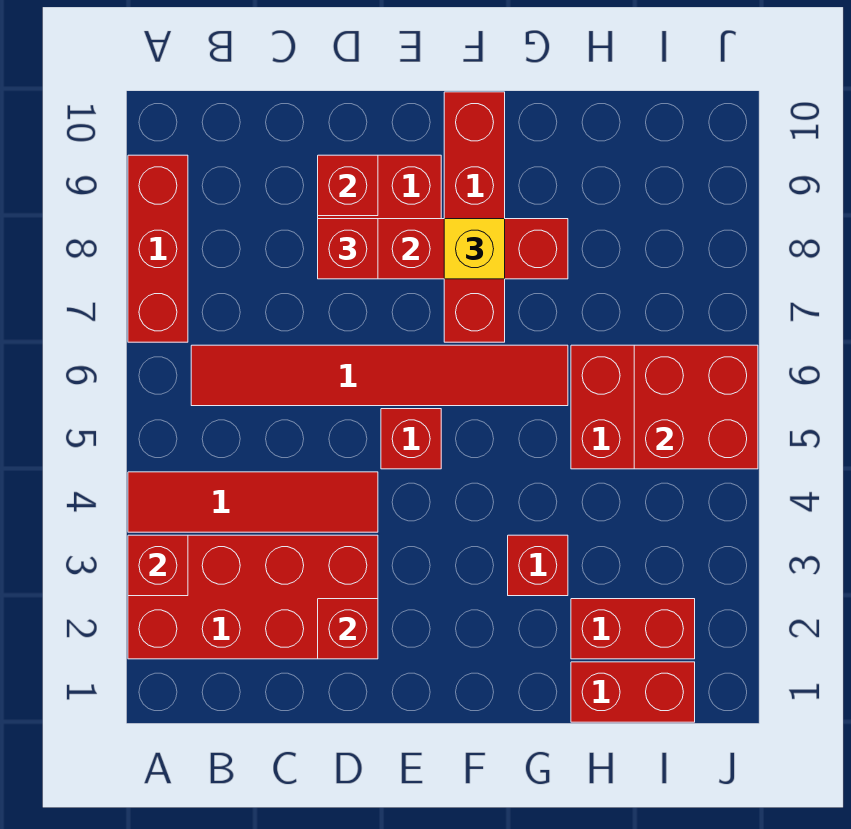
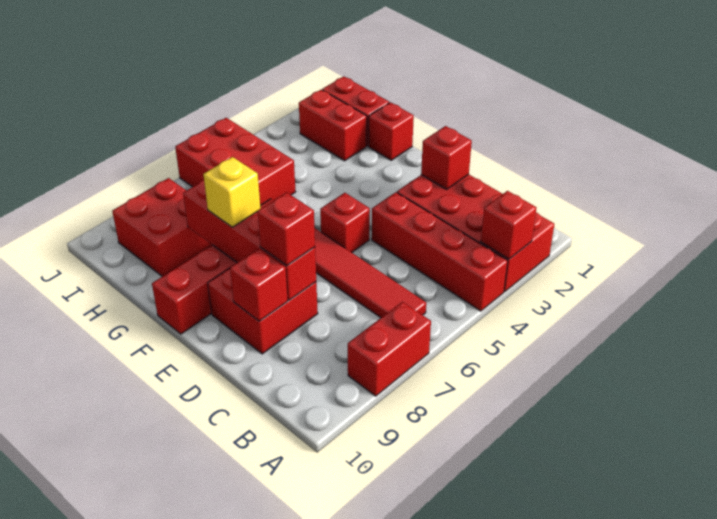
red 1x4 tile [128,472,378,532] -> red 1x4 brick [372,192,508,311]
red 1x3 brick [128,155,188,342] -> red 1x2 brick [348,302,431,396]
red 1x1 brick [508,535,568,596] -> red 1x1 brick moved to [369,102,414,160]
red 2x2 brick [634,345,758,469] -> red 2x2 brick moved to [112,178,212,276]

